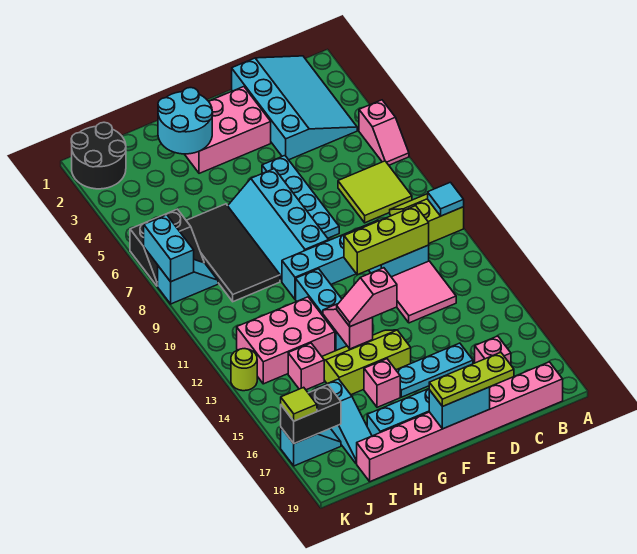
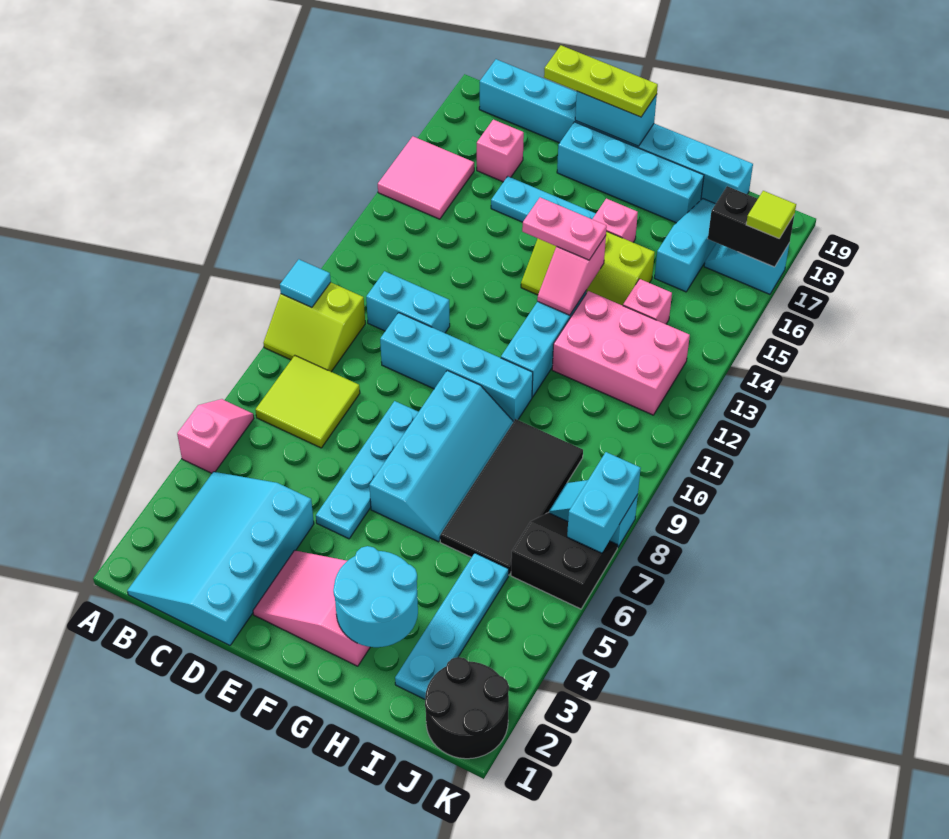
pink 1x8 brick [357,362,563,482] -> cyan 1x8 brick [479,59,753,204]
lime 1x3 brick [344,206,429,275] -> none
pink 2x2 tile [392,261,456,323] -> pink 2x2 tile moved to [378,137,474,219]
pink 2x3 brick [185,87,271,173] -> pink 2x3 slope [253,550,370,666]
pink 1x2 slope [337,268,397,327] -> pink 1x2 plate [522,198,607,260]
none -> cyan 1x4 plate [395,553,509,699]
lime 1x1 round brick [231,349,257,391] -> none

